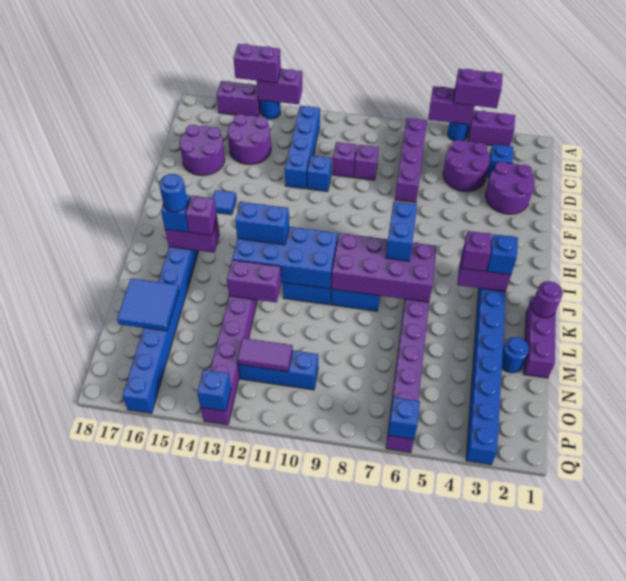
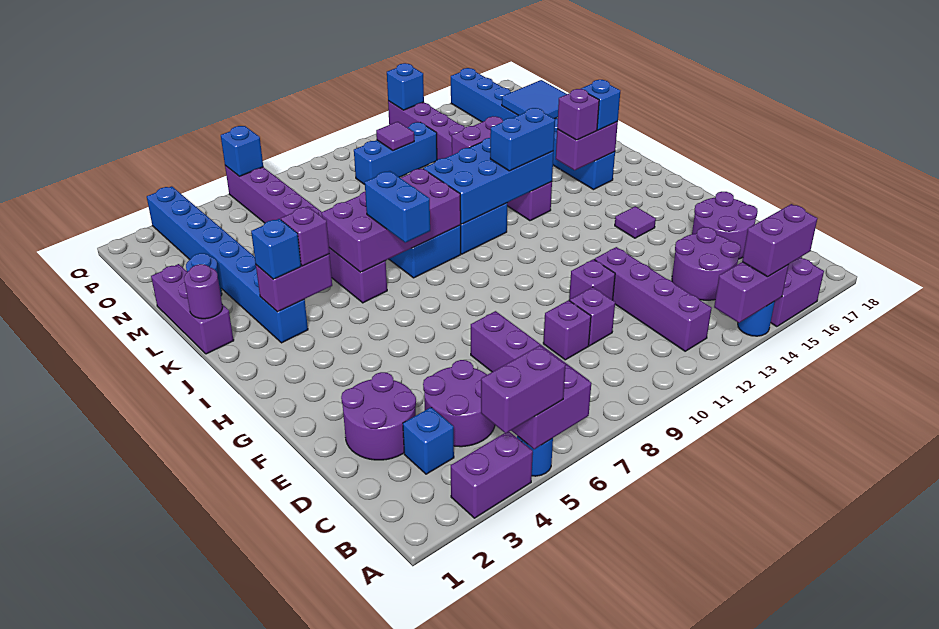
blue 1x4 brick [285,106,320,189] -> purple 1x4 brick [594,247,712,351]
blue 1x1 brick [307,156,332,192] -> purple 1x1 brick [569,259,615,300]
blue 1x1 tile [213,190,236,215] -> purple 1x1 tile [615,206,656,238]
blue 1x1 round brick [159,174,187,212] -> none
purple 1x2 tile [237,338,293,372] -> purple 1x1 tile [376,122,414,151]

